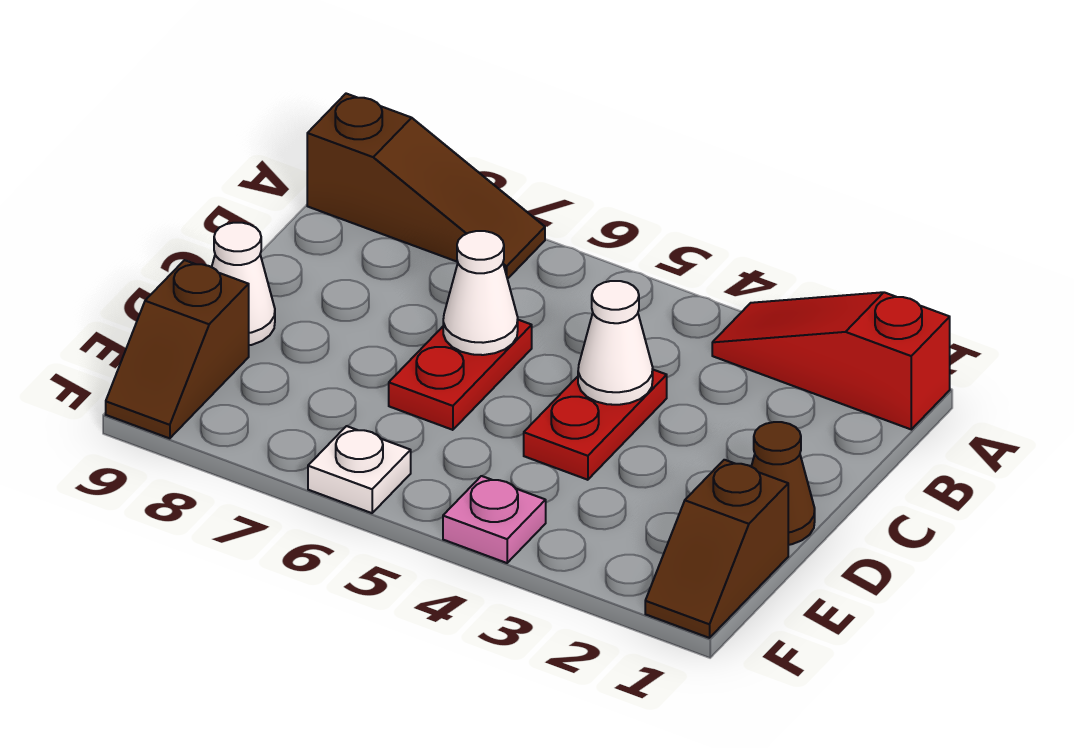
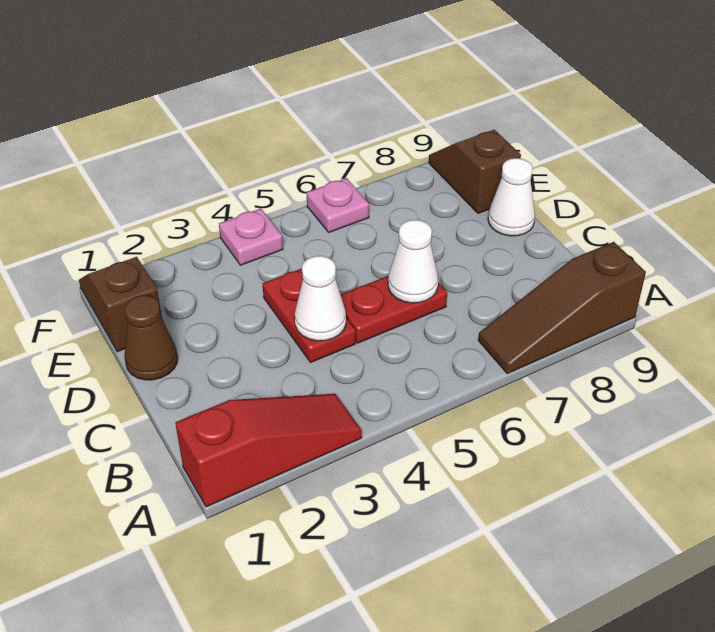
red 1x2 plate [389,320,532,430] -> red 1x2 plate turned to [341,276,447,343]
white 1x1 plate [308,426,411,513] -> pink 1x1 plate [307,178,369,232]

